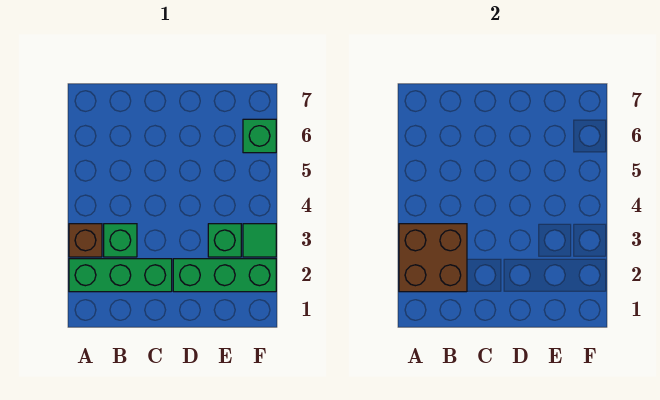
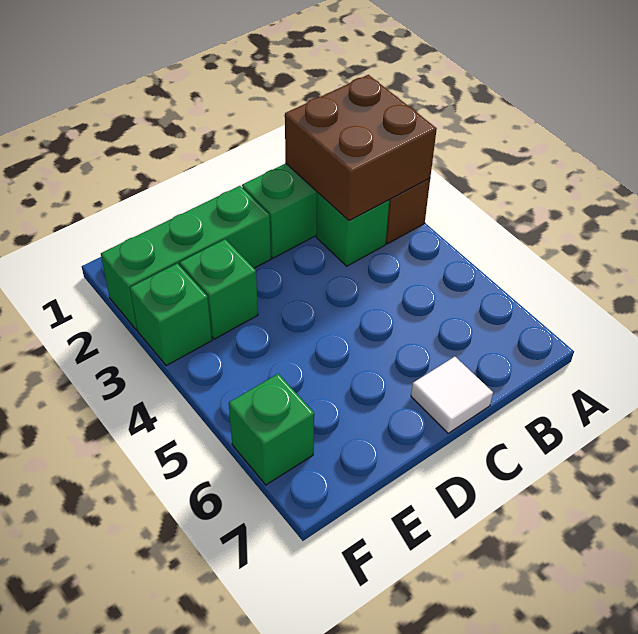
none -> white 1x1 tile [411,357,493,433]
green 1x1 tile [243,224,276,257] -> green 1x1 brick [130,263,212,366]

